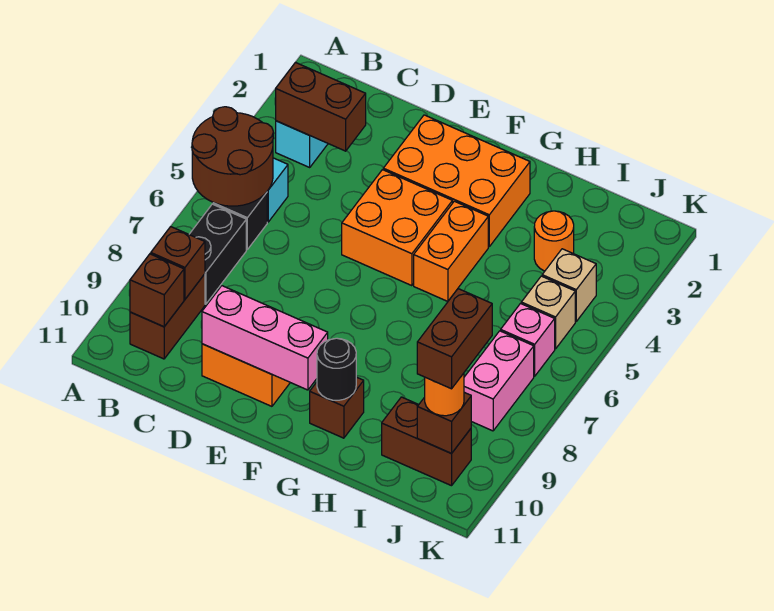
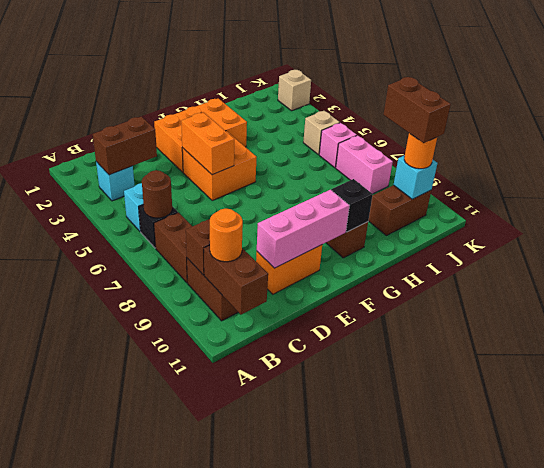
brown 2x2 round brick [192,107,273,206] -> brown 1x1 round brick [142,170,172,218]
black 1x2 brick [189,204,246,304] -> brown 1x2 brick [154,213,192,283]
brown 1x1 brick [130,254,184,327] -> brown 1x2 brick [204,245,268,315]
orange 1x2 brick [414,201,488,301] -> orange 1x2 brick moved to [181,112,234,175]
black 1x1 round brick [317,338,356,400] -> black 1x1 brick [332,179,373,232]
orange 1x1 round brick [534,211,574,271] -> orange 1x1 round brick moved to [210,209,243,262]
tan 1x1 brick [542,249,596,321] -> tan 1x1 brick moved to [278,70,311,111]
brown 1x1 brick [417,392,471,453] -> cyan 1x1 brick [394,155,437,199]

